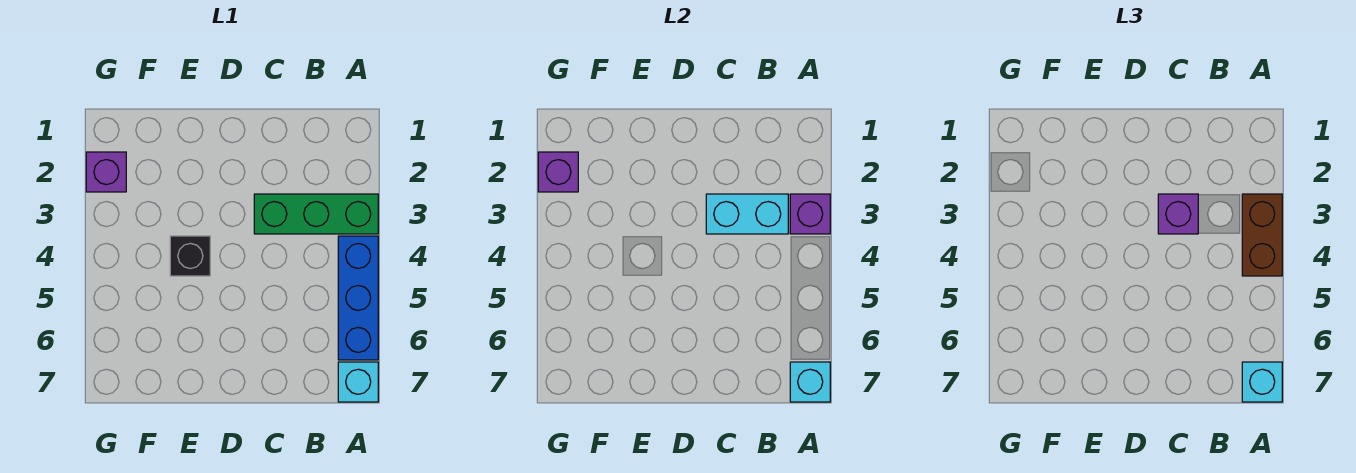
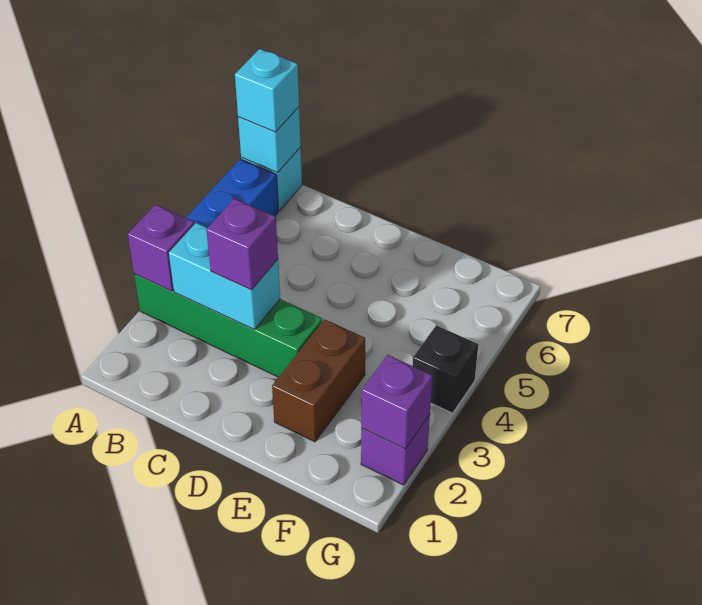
green 1x3 brick [254,194,378,234] -> green 1x4 brick [134,274,322,377]
brown 1x2 brick [1242,194,1282,276] -> brown 1x2 brick moved to [272,319,365,442]
black 1x1 brick [170,236,210,276] -> black 1x1 brick moved to [412,325,478,413]

